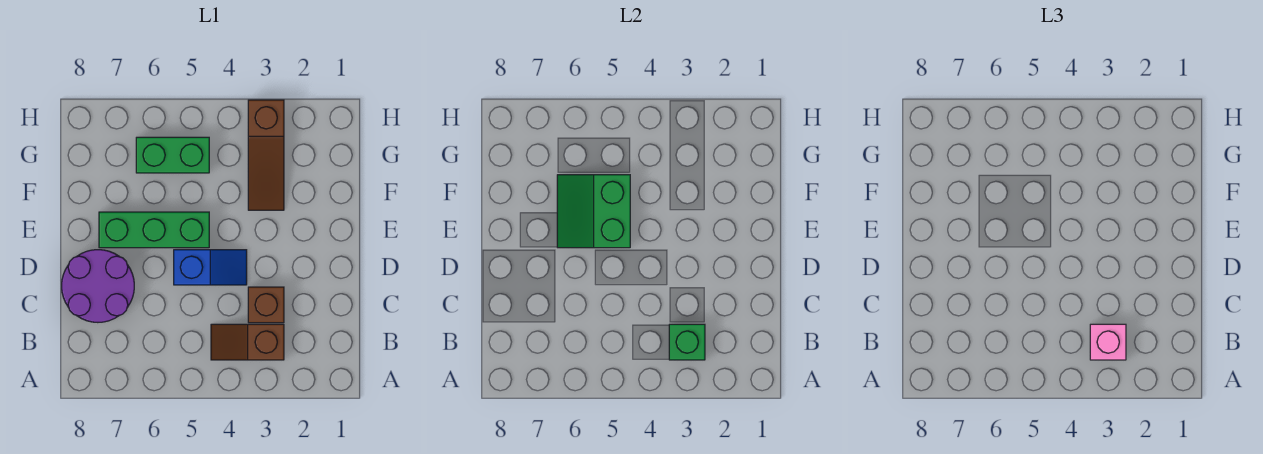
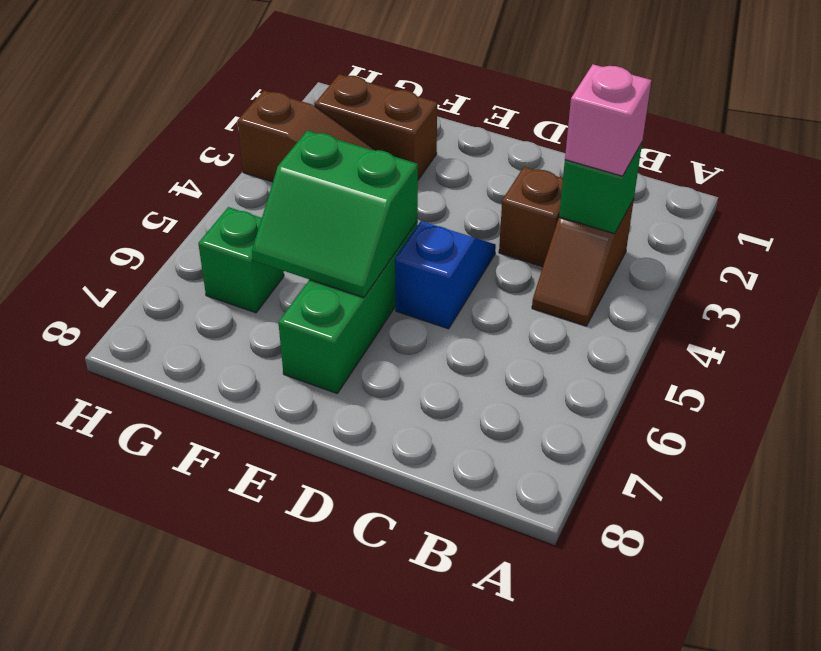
purple 2x2 round brick [62,250,134,322] -> none
none -> brown 1x2 brick [315,74,437,180]
green 1x2 brick [136,137,209,173] -> green 1x1 brick [198,207,284,313]

